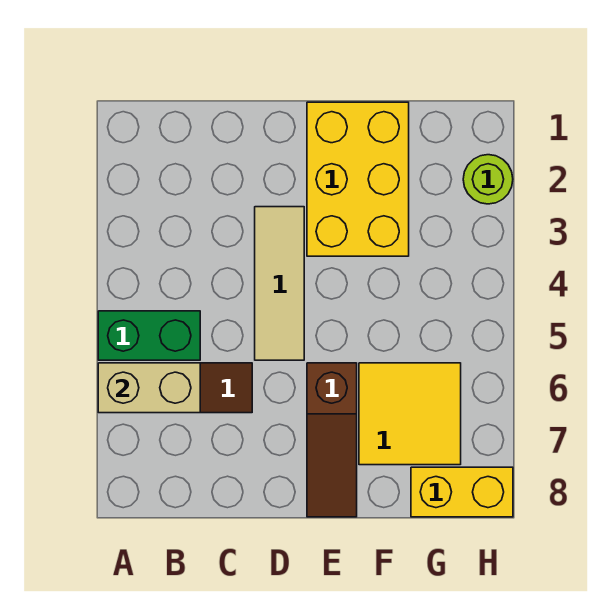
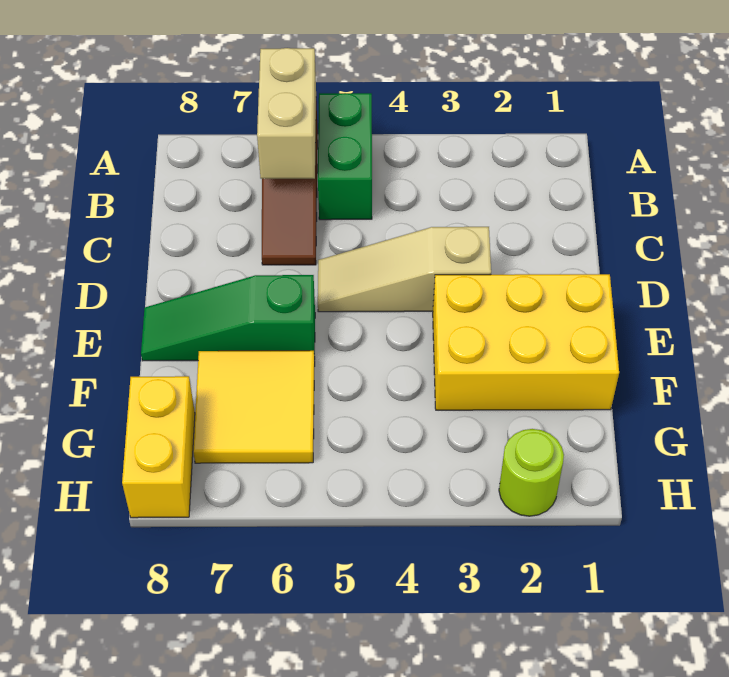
tan 1x3 tile [255,207,304,360] -> tan 1x3 slope [318,227,491,312]
brown 1x3 slope [307,363,357,517] -> green 1x3 slope [141,275,315,361]

